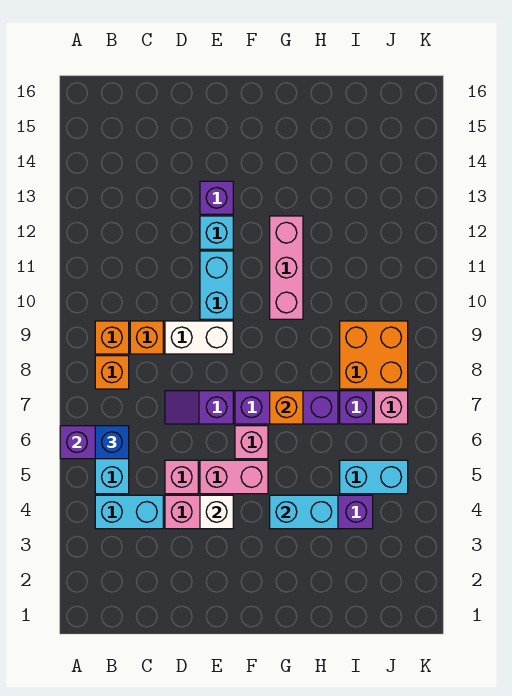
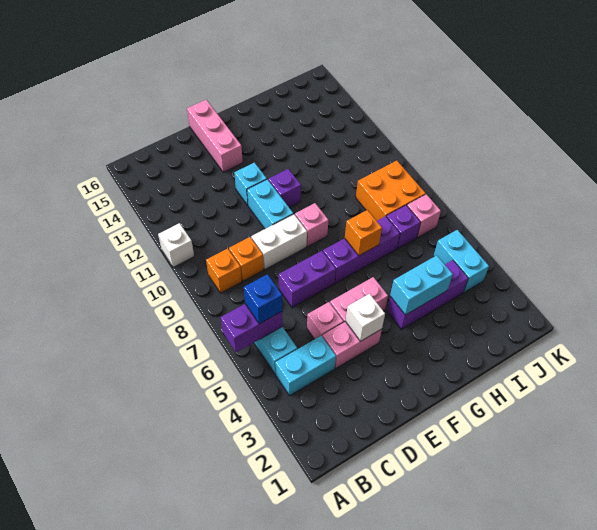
none -> white 1x1 brick [158,223,194,267]
orange 1x1 brick [95,356,129,389] -> none
purple 1x2 slope [165,391,233,424] -> purple 1x2 brick [279,251,336,308]
purple 1x1 brick [200,181,233,214] -> purple 1x1 brick moved to [268,169,301,208]
pink 1x1 brick [235,426,268,459] -> pink 1x1 brick moved to [295,203,329,247]
pink 1x3 brick [270,216,303,319] -> pink 1x3 brick moved to [187,100,243,172]
cyan 1x2 brick [340,460,408,494] -> cyan 1x2 brick turned to [433,230,489,292]

